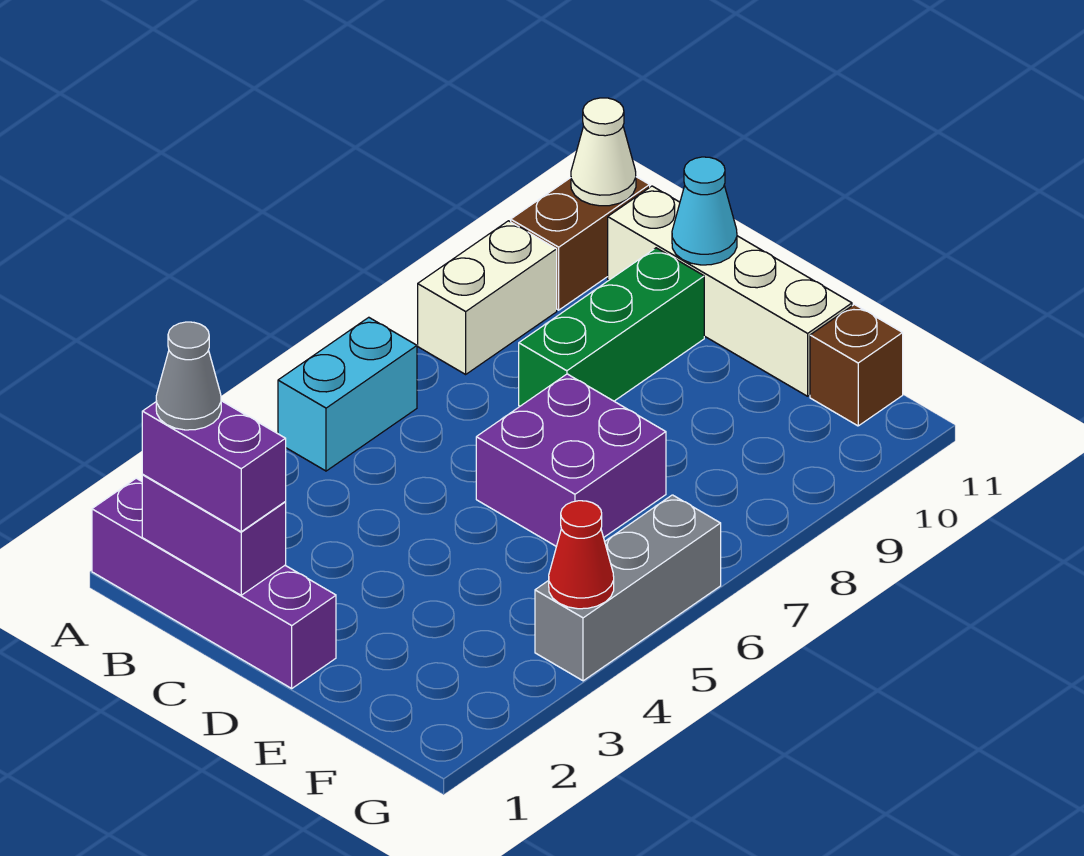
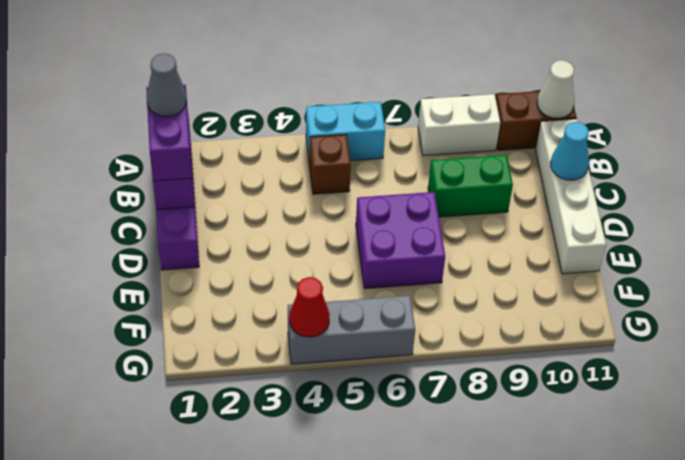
green 1x3 brick [519,248,704,406] -> green 1x2 brick [428,155,513,217]
brown 1x1 brick [810,304,903,426] -> brown 1x1 brick moved to [309,135,351,194]

